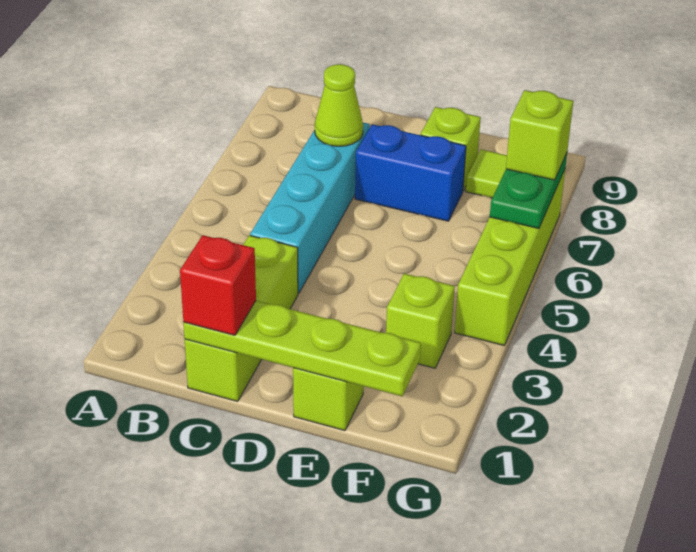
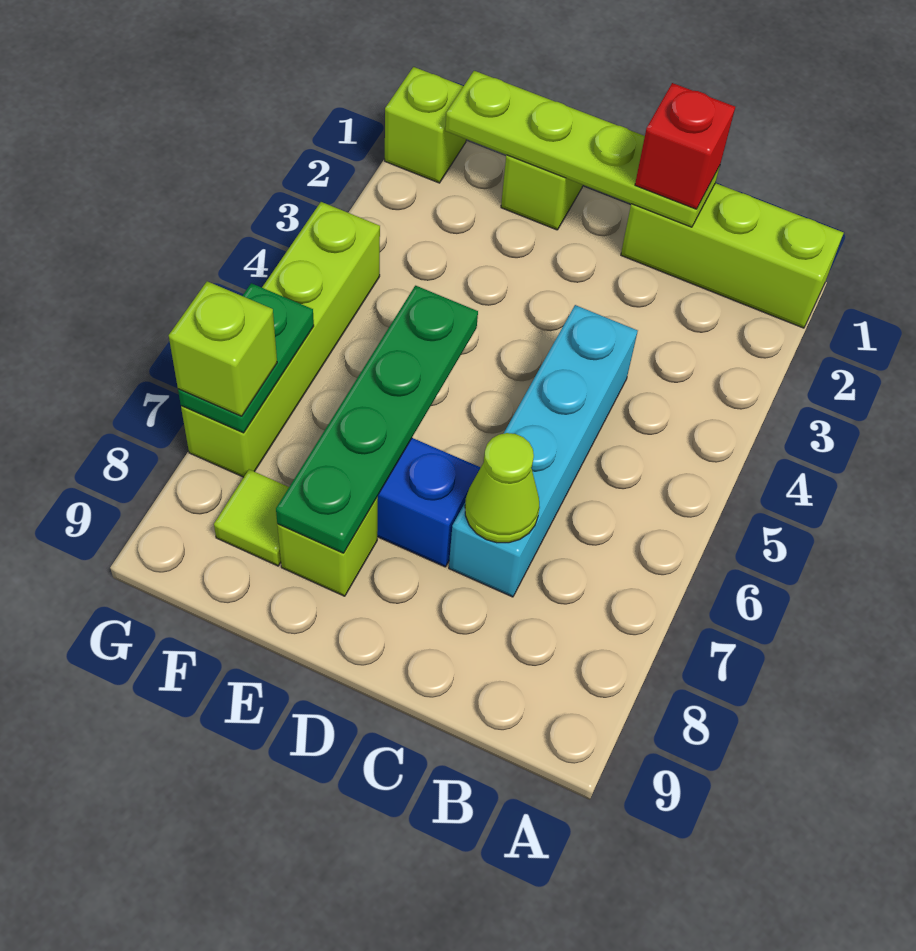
lime 1x3 brick [185,235,298,401] -> lime 1x3 brick turned to [621,183,844,328]
none -> green 1x4 plate [276,286,478,553]
lime 1x1 brick [386,274,455,368] -> lime 1x1 brick moved to [385,67,466,183]

